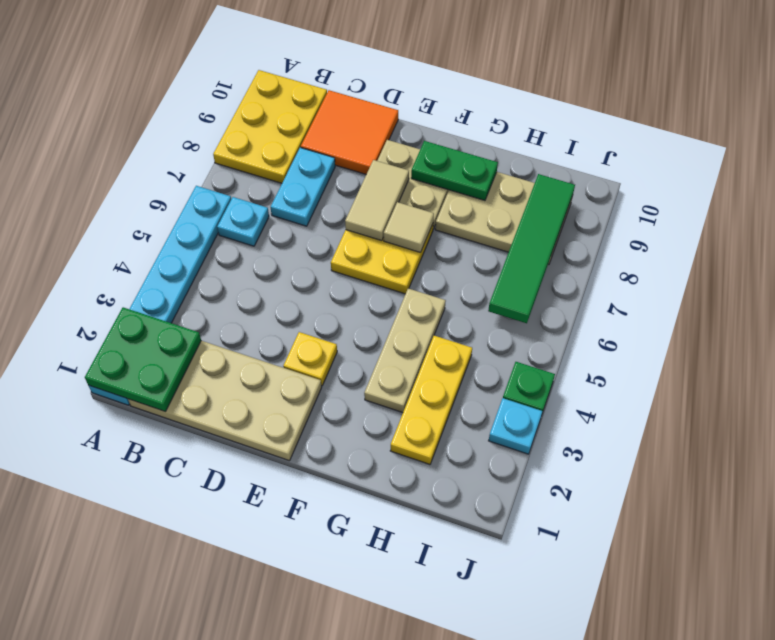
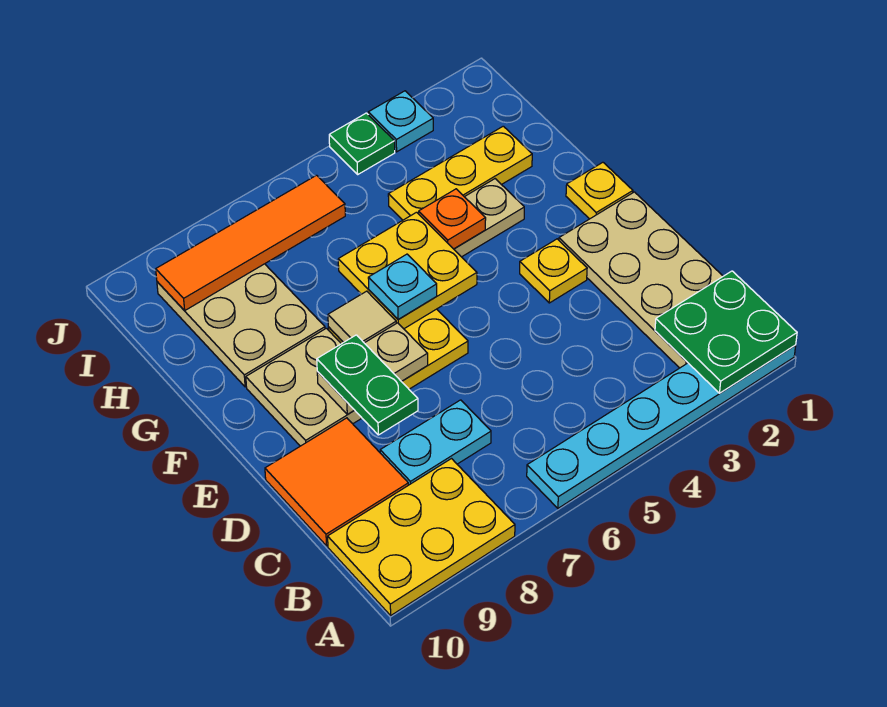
cyan 1x1 plate [217,197,269,246] -> cyan 1x1 plate moved to [368,254,437,319]
tan 1x2 tile [345,160,409,241] -> tan 1x2 plate [317,323,428,414]
none -> yellow 1x1 plate [566,162,633,219]
none -> yellow 2x2 plate [338,212,477,329]
green 1x2 plate [411,141,498,200] -> green 1x2 plate moved to [317,335,418,435]
none -> orange 1x1 plate [419,189,486,249]
green 1x4 tile [488,174,575,323] -> orange 1x4 tile [156,175,345,311]

